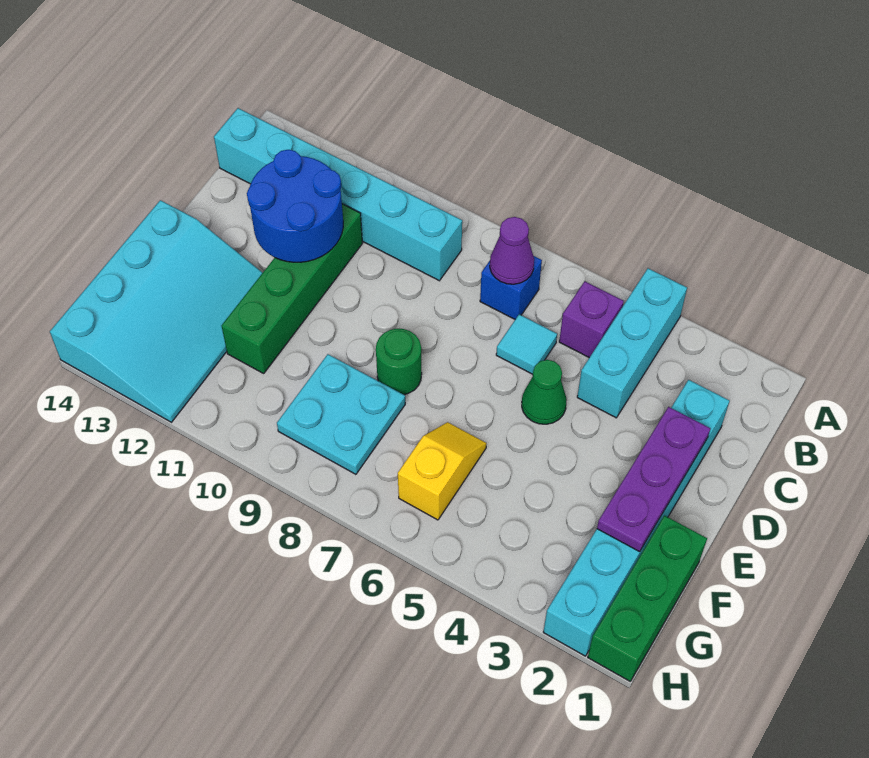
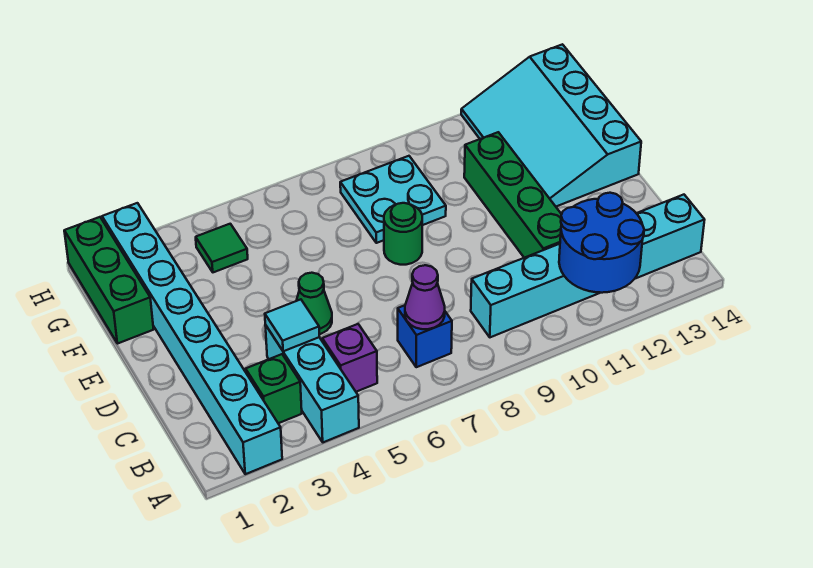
none -> green 1x1 brick [246,354,302,423]
cyan 1x6 brick [543,380,729,656] -> cyan 1x8 brick [102,203,282,474]
cyan 1x1 tile [496,314,557,374] -> cyan 1x1 tile moved to [265,299,320,351]
blue 2x2 round brick [247,150,343,262] -> blue 2x2 round brick moved to [559,193,644,293]
purple 1x3 plate [597,407,711,552] -> none
yellow 1x2 slope [398,422,487,520] -> none
none -> green 1x1 tile [196,224,248,272]

